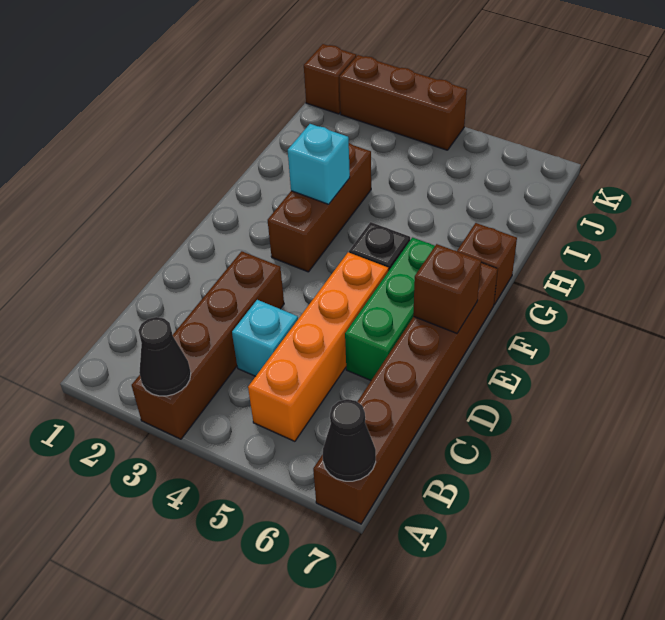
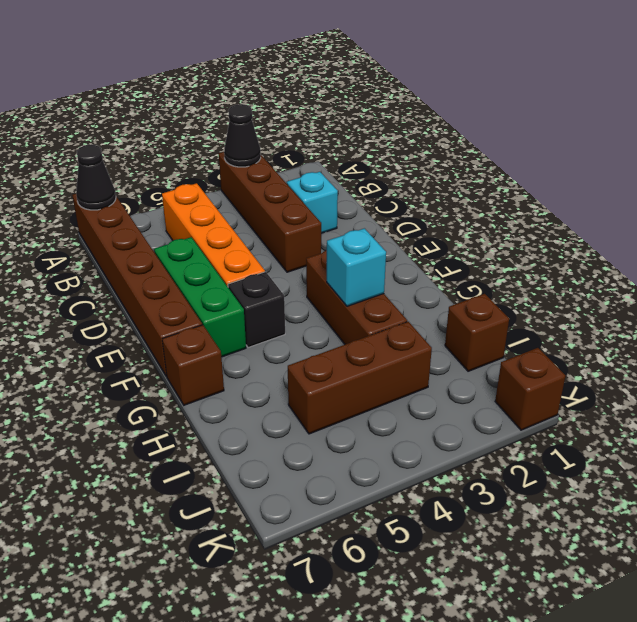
cyan 1x1 brick [232,300,298,376] -> cyan 1x1 brick moved to [287,172,338,233]
brown 1x1 brick [413,244,481,333] -> brown 1x1 brick moved to [445,294,509,371]
brown 1x3 brick [339,55,467,150] -> brown 1x3 brick moved to [288,322,432,434]

